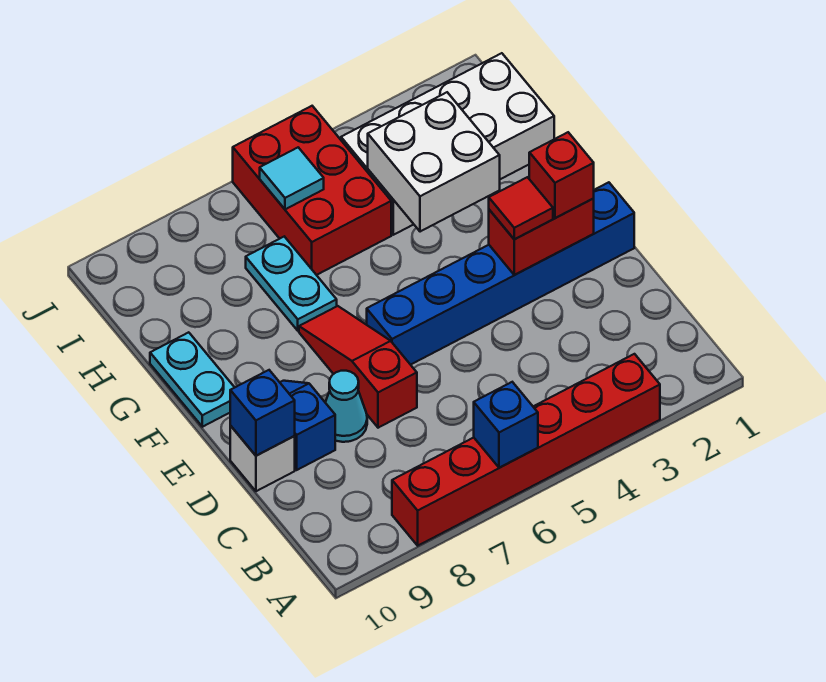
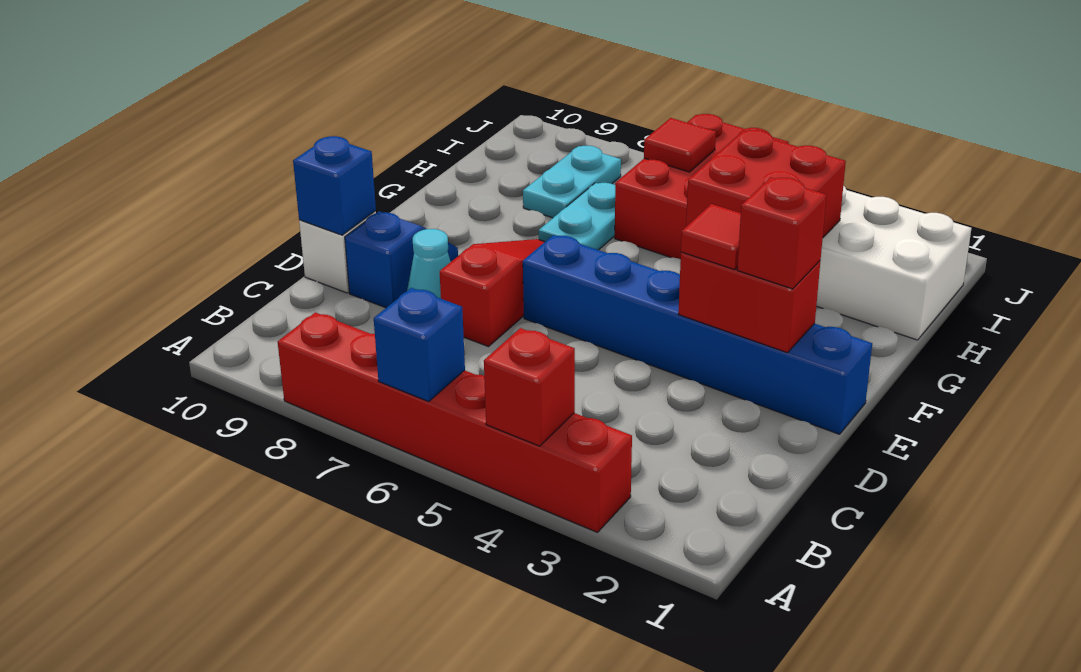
none -> red 1x1 brick [484,328,575,446]
cyan 1x2 plate [150,332,235,427] -> cyan 1x2 plate moved to [523,146,621,218]
white 2x2 brick [368,92,500,232] -> red 2x2 brick [686,130,846,237]
cyan 1x1 tile [260,147,324,209] -> red 1x1 tile [644,118,716,172]

